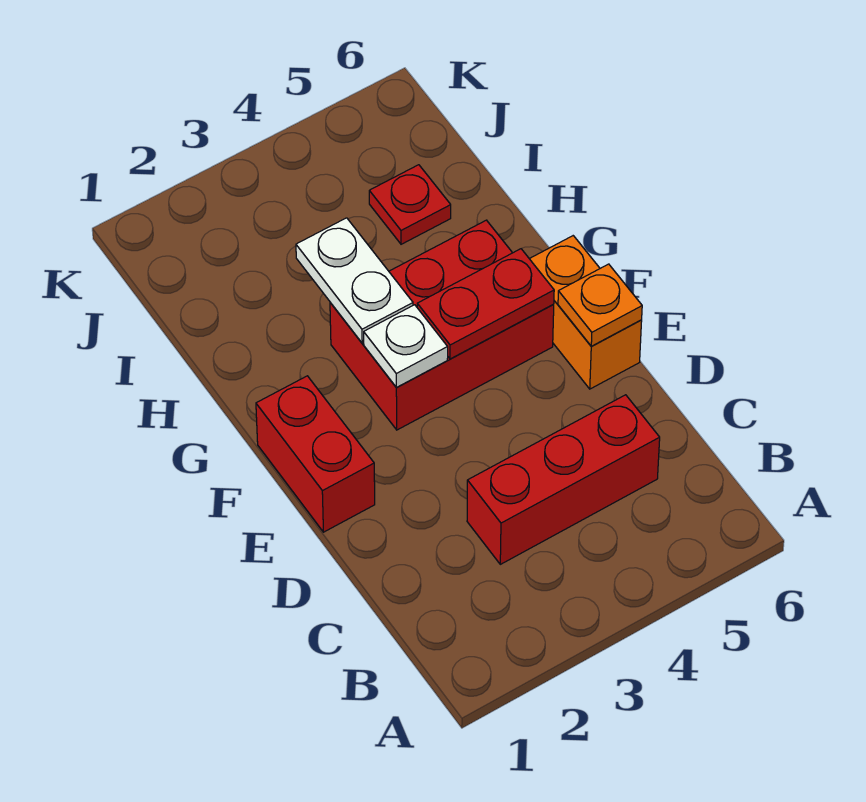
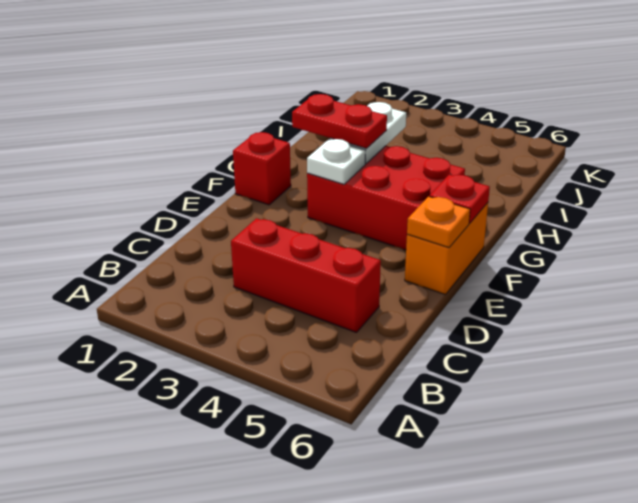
red 1x2 brick [256,376,375,532] -> red 1x1 brick [233,132,291,205]
red 1x2 plate [417,249,554,359] -> red 1x2 plate moved to [292,94,387,148]
red 1x1 plate [369,165,451,244] -> red 1x1 plate moved to [429,174,490,223]

